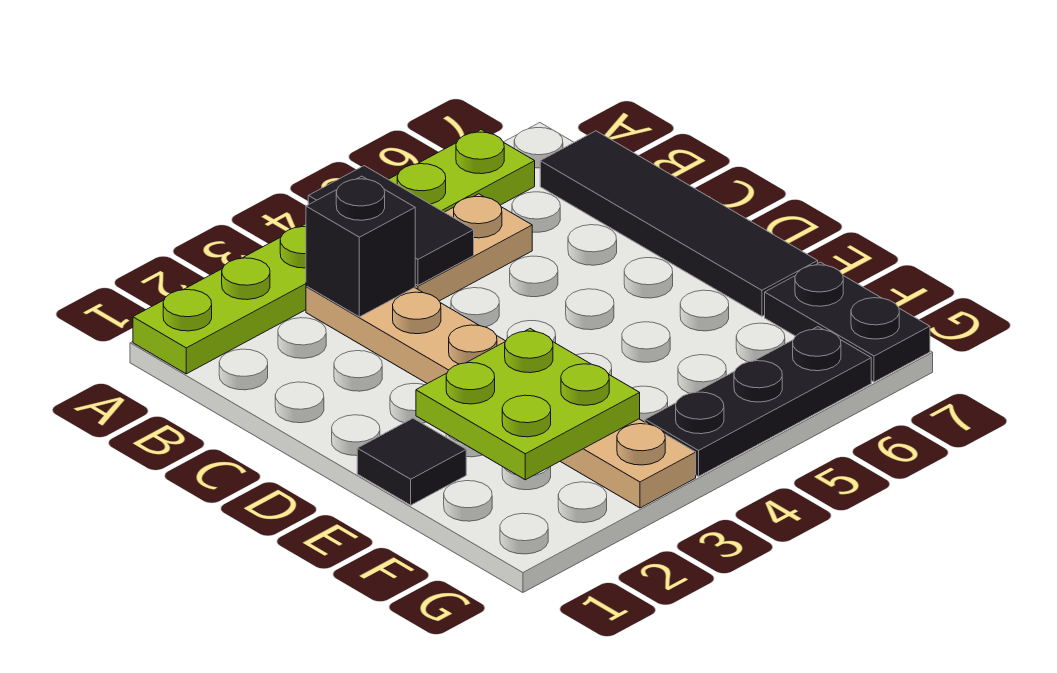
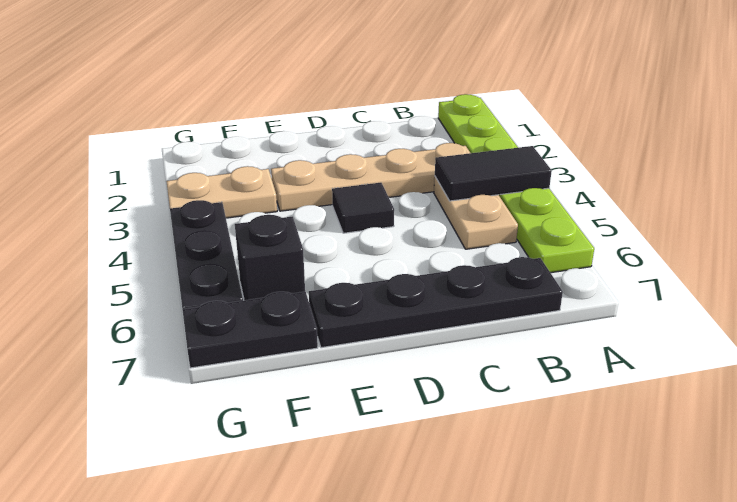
black 1x1 brick [306,176,415,317] -> black 1x1 brick moved to [235,215,305,300]
black 1x4 tile [540,131,818,316] -> black 1x4 plate [309,257,563,348]
black 1x1 tile [357,418,466,505] -> black 1x1 tile moved to [332,183,394,233]
lime 2x2 plate [416,329,640,480] -> none

